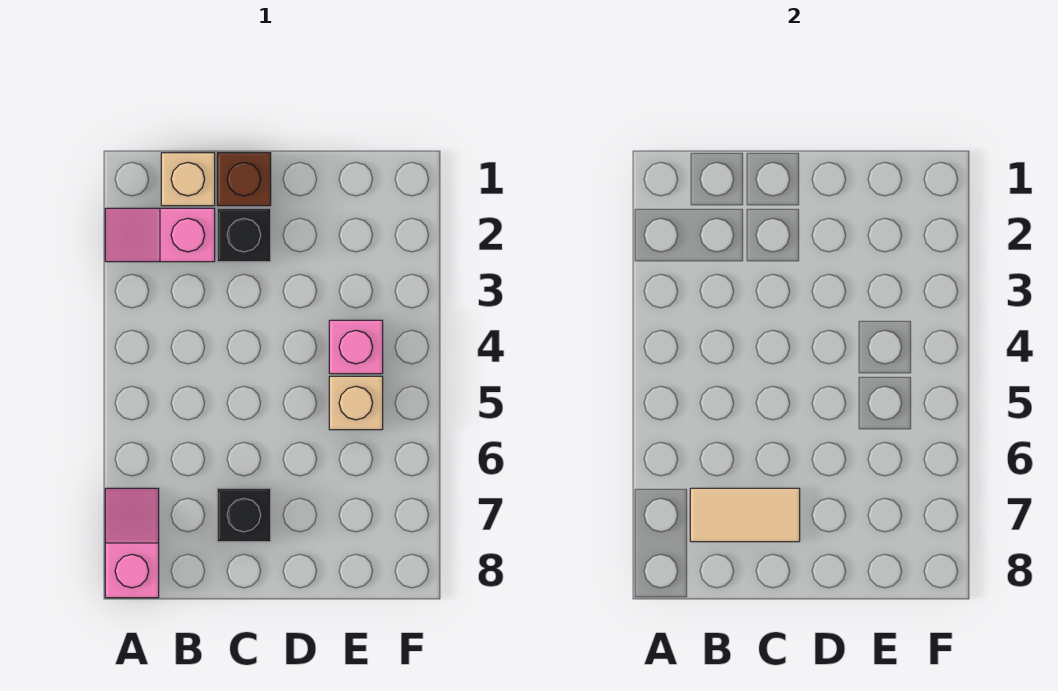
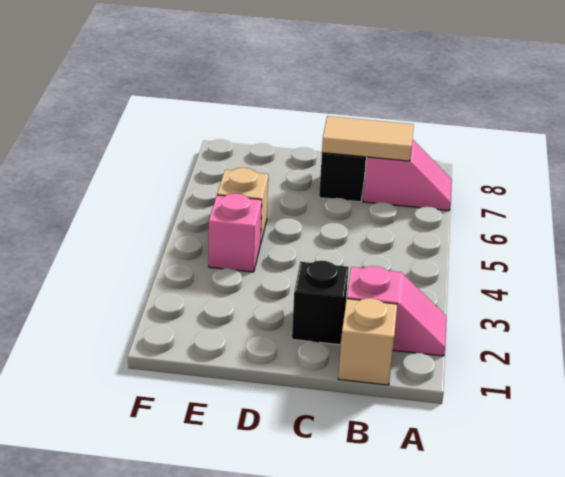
pink 1x2 slope [105,488,159,598] -> pink 1x2 slope turned to [363,139,452,211]
brown 1x1 brick [217,153,271,206] -> none

